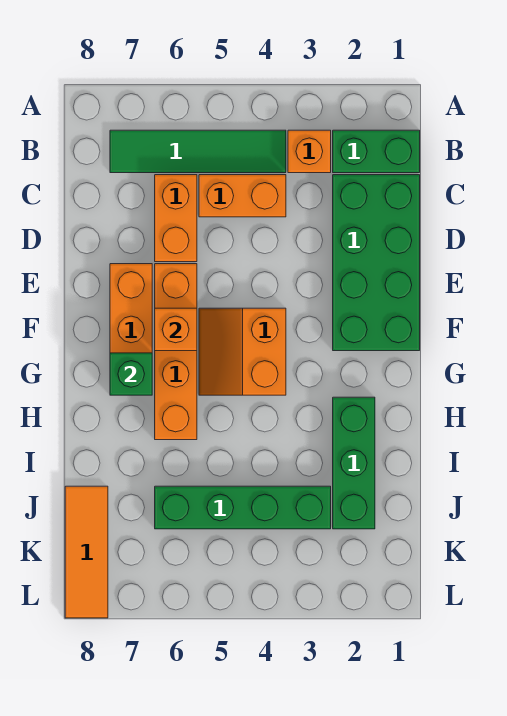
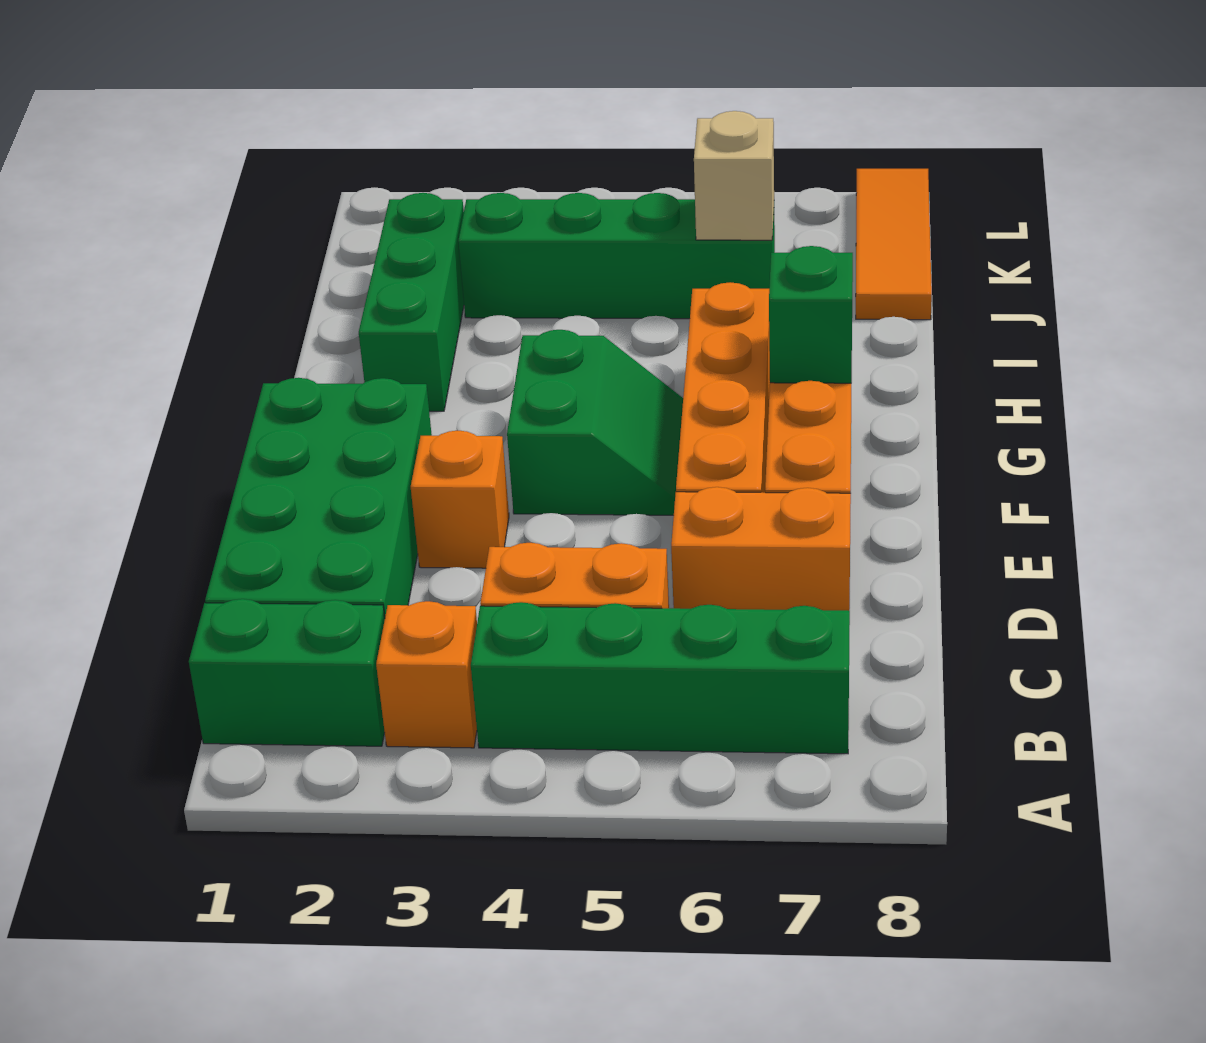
green 1x4 tile [110,130,286,173] -> green 1x4 brick [471,602,850,754]
orange 1x2 brick [155,175,197,262] -> orange 1x2 brick turned to [671,487,851,611]
orange 2x2 slope [199,308,286,395] -> green 2x2 slope [507,330,683,515]
orange 1x1 brick [155,308,197,351] -> orange 1x1 brick moved to [411,431,509,568]
none -> tan 1x1 brick [694,111,774,240]

